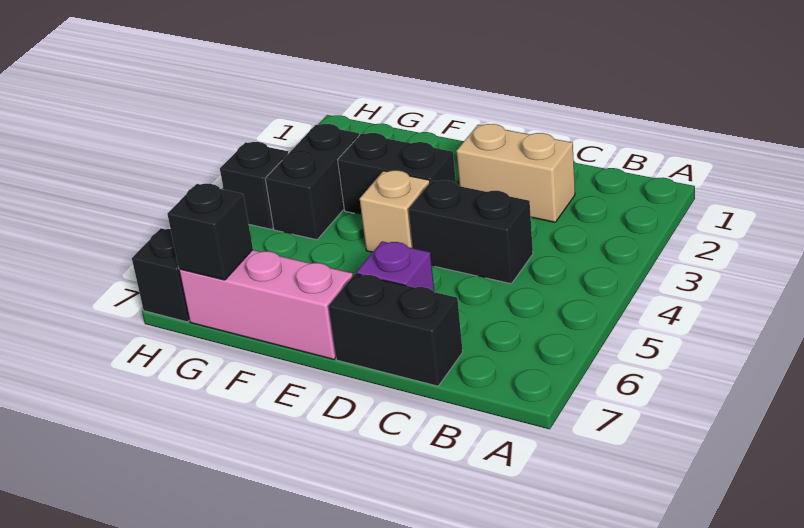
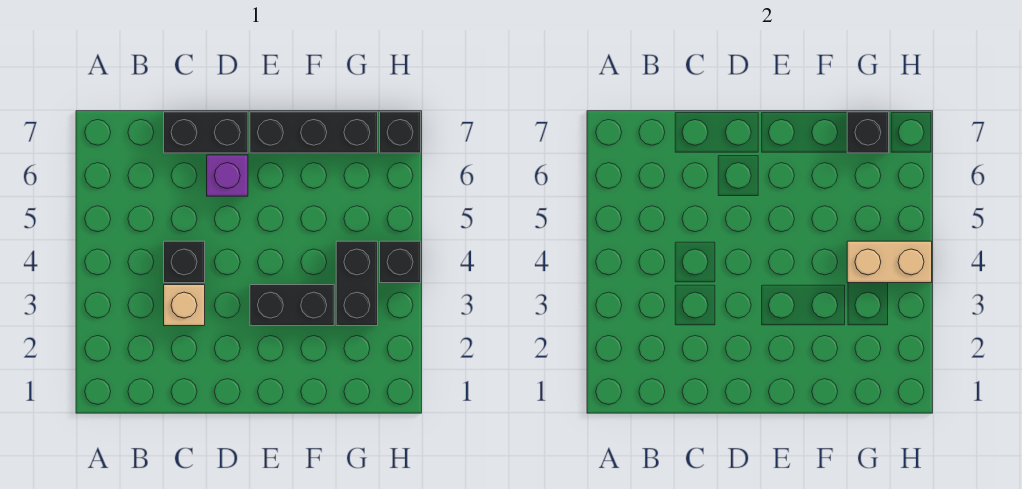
tan 1x2 brick [456,124,575,222] -> tan 1x2 brick moved to [847,241,932,283]
black 1x2 brick [409,180,533,284] -> black 1x1 brick [164,241,205,283]
tan 1x1 brick [360,170,430,252] -> tan 1x1 brick moved to [164,285,205,326]
pink 1x3 brick [179,250,353,359] -> black 1x3 brick [250,112,378,153]

